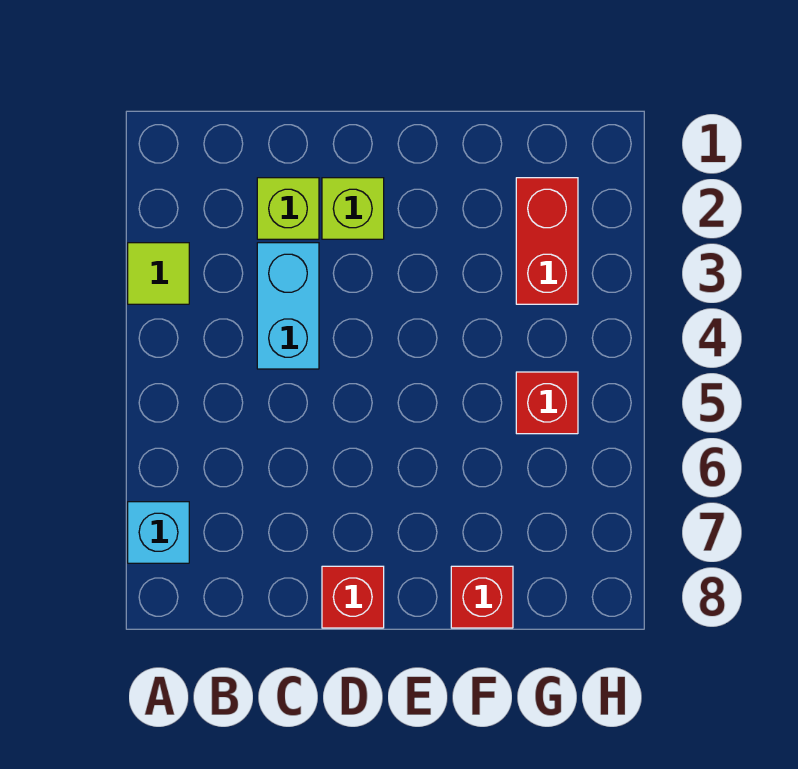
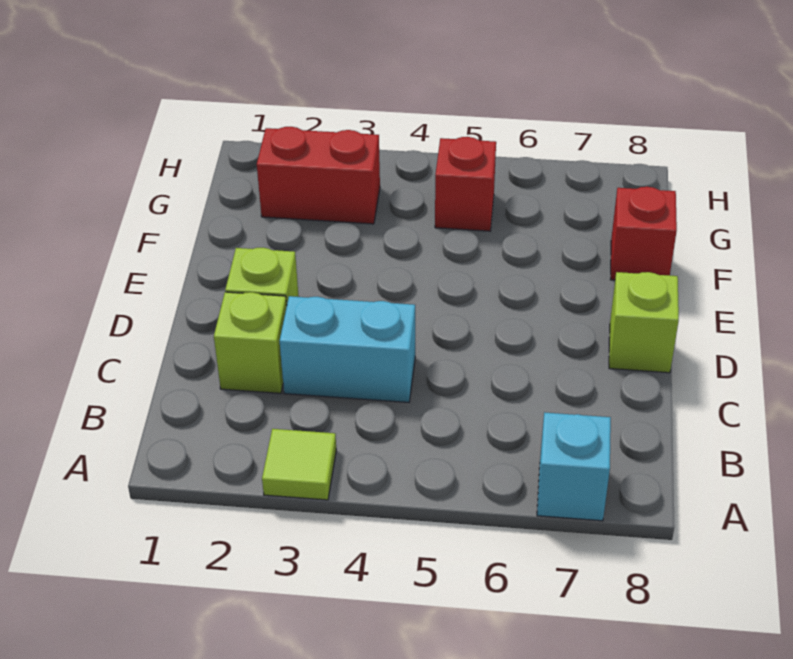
red 1x1 brick [322,566,384,628] -> lime 1x1 brick [609,272,679,373]

